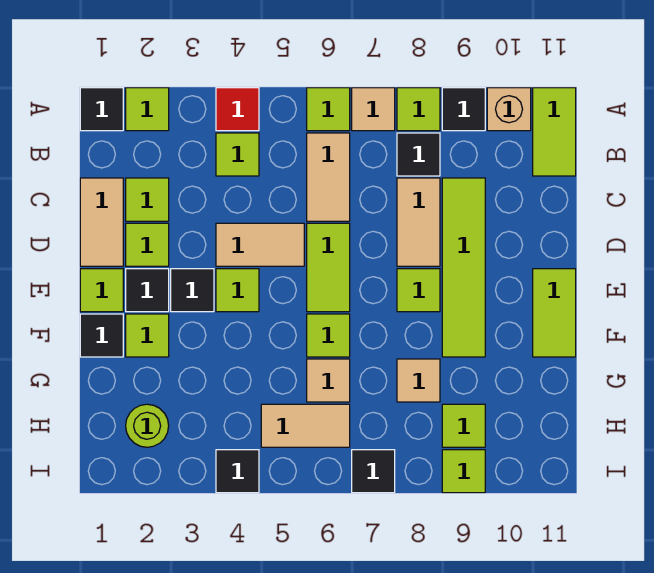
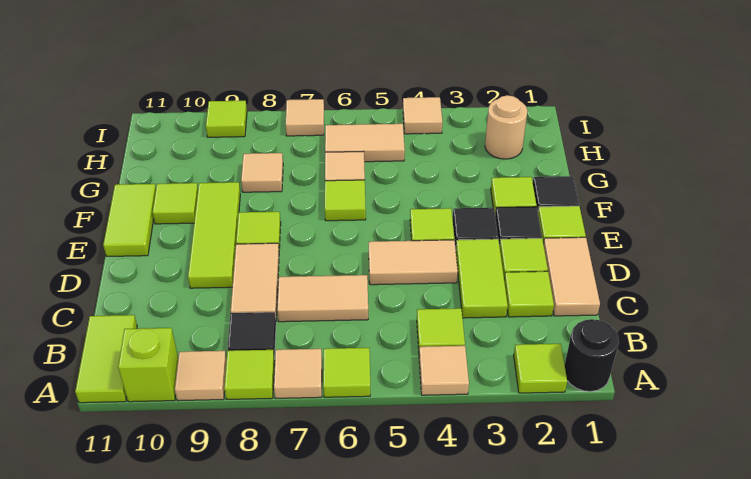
black 1x1 tile [80,88,123,131] -> black 1x1 round brick [565,319,619,392]
red 1x1 tile [216,88,259,131] -> tan 1x1 tile [419,346,469,395]
black 1x1 tile [442,88,485,131] -> tan 1x1 tile [175,351,227,401]
tan 1x1 brick [487,88,531,131] -> lime 1x1 brick [118,328,178,402]
tan 1x2 tile [307,133,350,221] -> tan 1x2 tile turned to [277,275,368,322]
lime 1x4 tile [442,178,485,357] -> lime 1x3 tile [188,182,240,288]
lime 1x2 tile [307,223,350,312] -> lime 1x2 tile moved to [456,239,508,318]
lime 1x1 round brick [126,404,169,447] -> tan 1x1 round brick [485,95,527,159]
lime 1x1 tile [442,404,485,447] -> lime 1x1 tile moved to [153,183,198,224]
black 1x1 tile [216,450,259,493] -> tan 1x1 tile [403,97,442,134]
black 1x1 tile [352,450,395,493] -> tan 1x1 tile [286,99,324,136]

